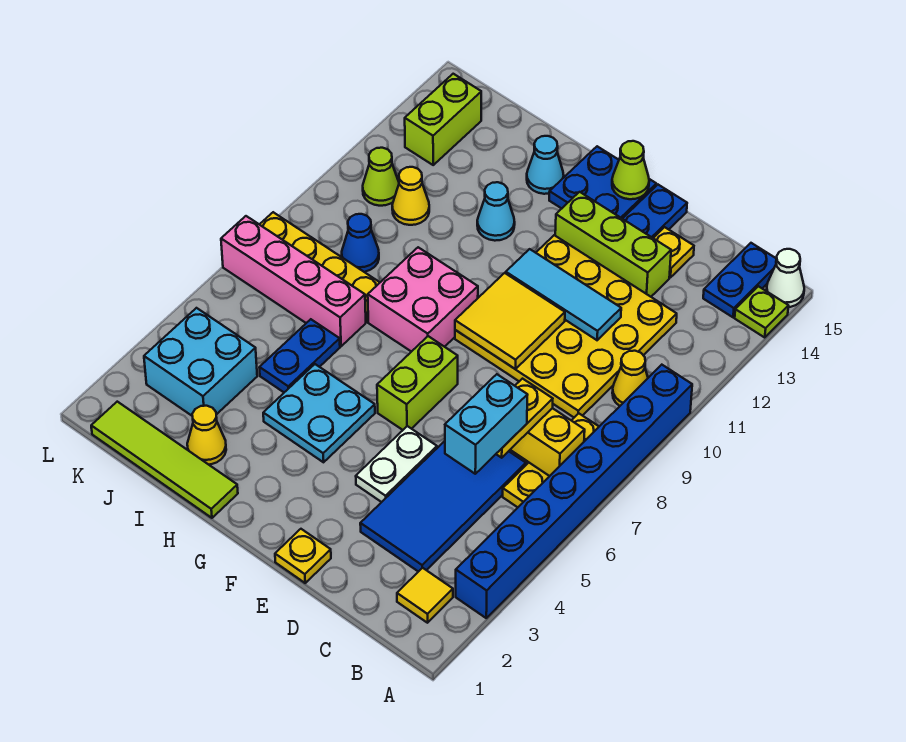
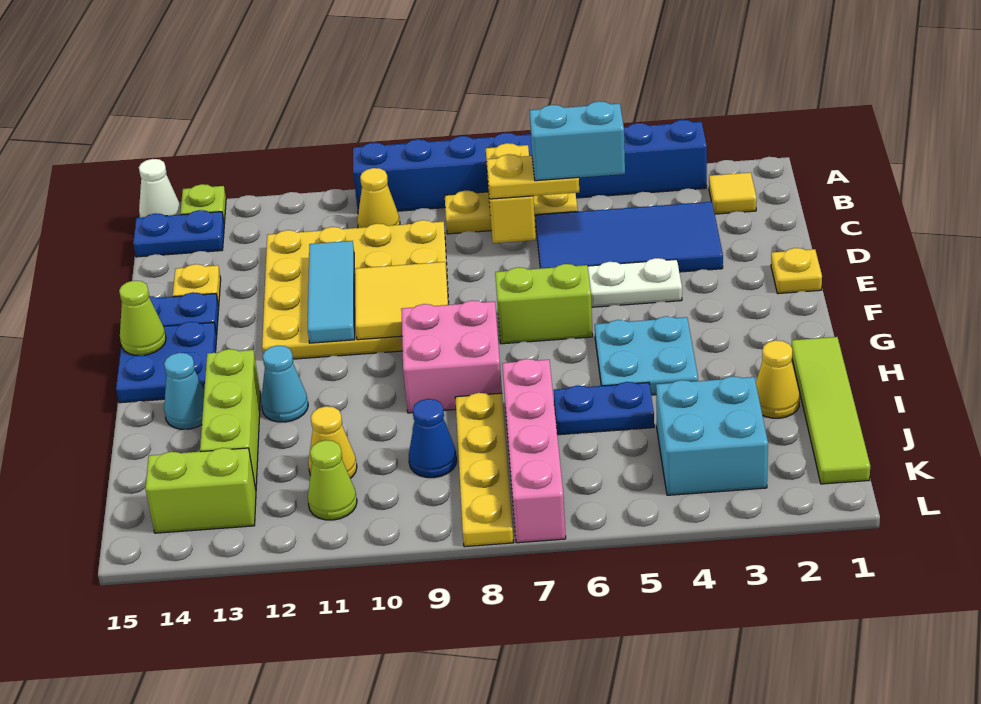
lime 1x3 brick [555,192,671,297] -> lime 1x3 brick moved to [200,349,261,488]

